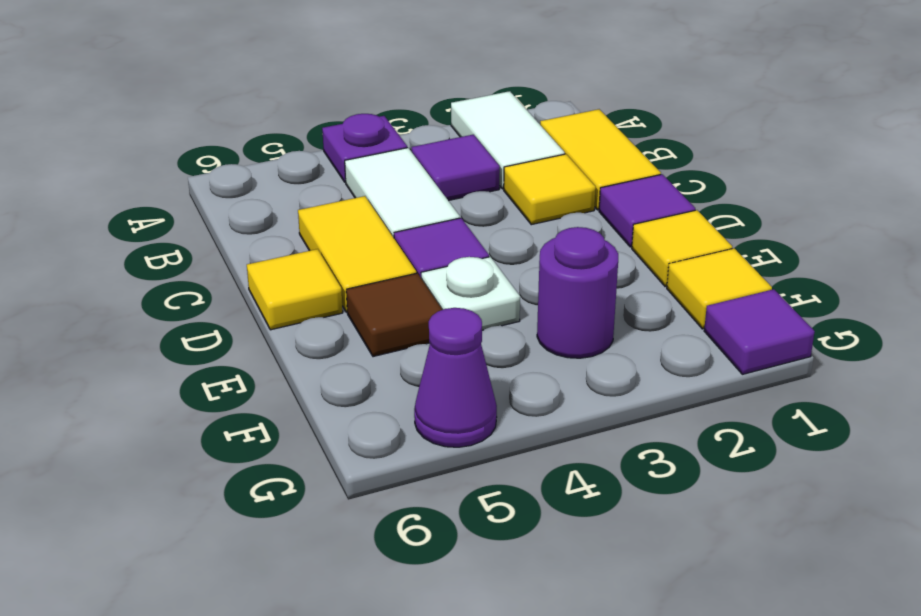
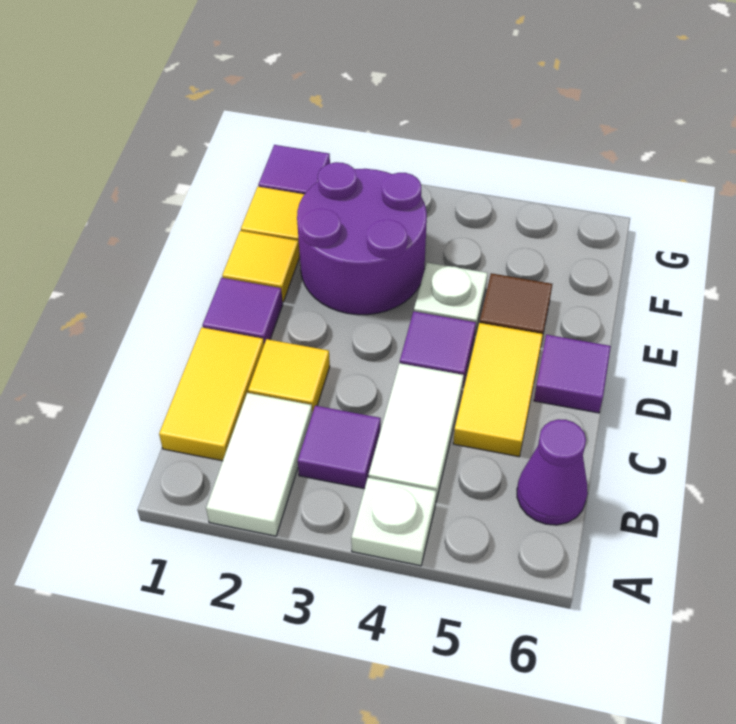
purple 1x1 plate [322,114,407,182] -> white 1x1 plate [351,477,436,566]
yellow 1x1 tile [247,249,343,330] -> purple 1x1 tile [534,335,611,413]
purple 1x1 round brick [537,227,618,358] -> purple 2x2 round brick [297,162,427,315]
purple 1x1 cone [414,308,497,447] -> purple 1x1 cone moved to [517,419,588,525]

